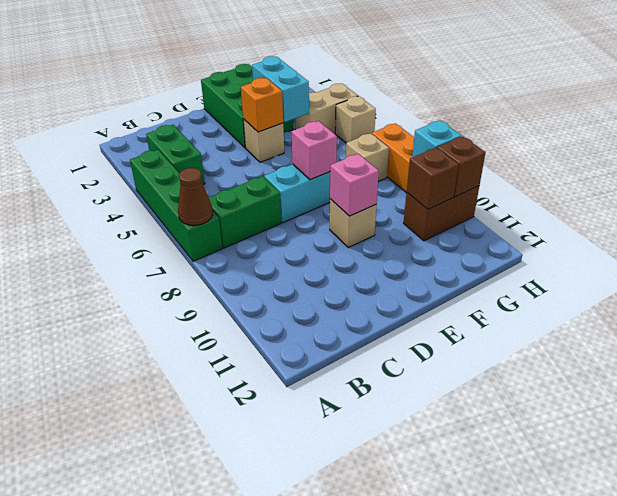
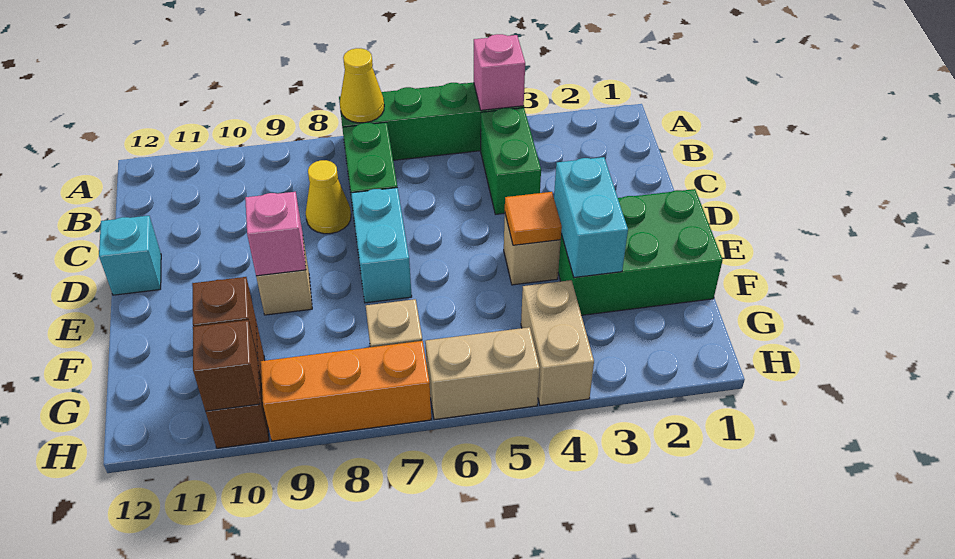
brown 1x1 cone [178,168,213,226] -> yellow 1x1 cone [340,48,384,123]
green 1x2 brick [146,125,205,185] -> green 1x2 brick turned to [481,108,541,214]
none -> yellow 1x1 cone [306,160,351,234]
orange 1x1 brick [241,78,283,132] -> orange 1x1 tile [505,192,562,245]
pink 1x1 brick [292,121,337,180] -> pink 1x1 brick moved to [474,34,525,110]
cyan 1x2 brick [252,56,309,122] -> cyan 1x2 brick turned to [554,157,628,277]
tan 1x1 brick [335,96,376,143] -> tan 1x2 brick [425,327,540,420]
cyan 1x1 brick [412,120,461,157] -> cyan 1x1 brick moved to [99,216,161,295]

